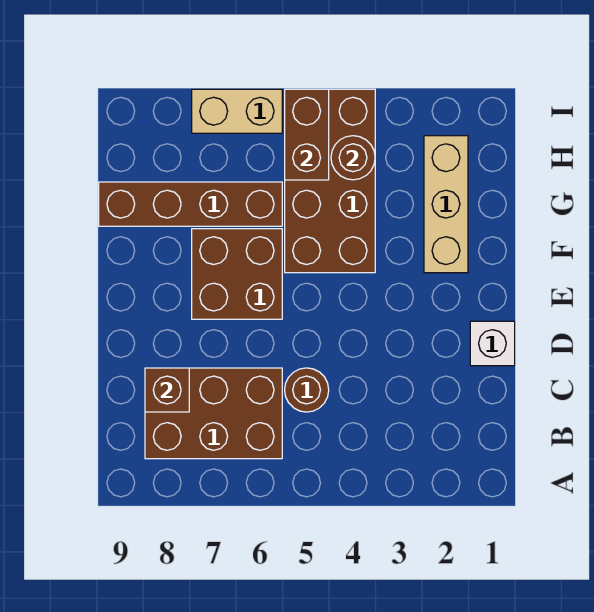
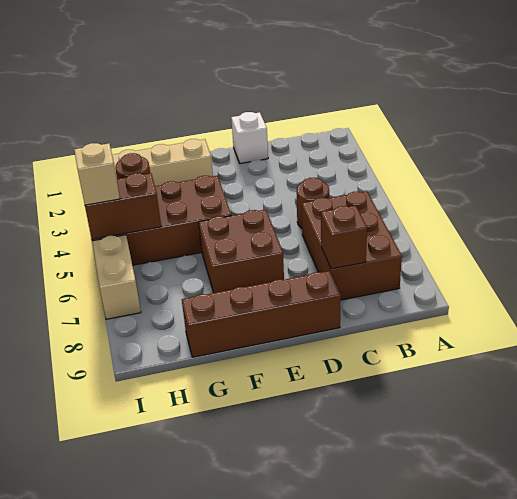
brown 1x4 brick [99,182,282,226] -> brown 1x4 brick turned to [182,271,341,357]
none -> tan 1x1 brick [74,143,120,205]

